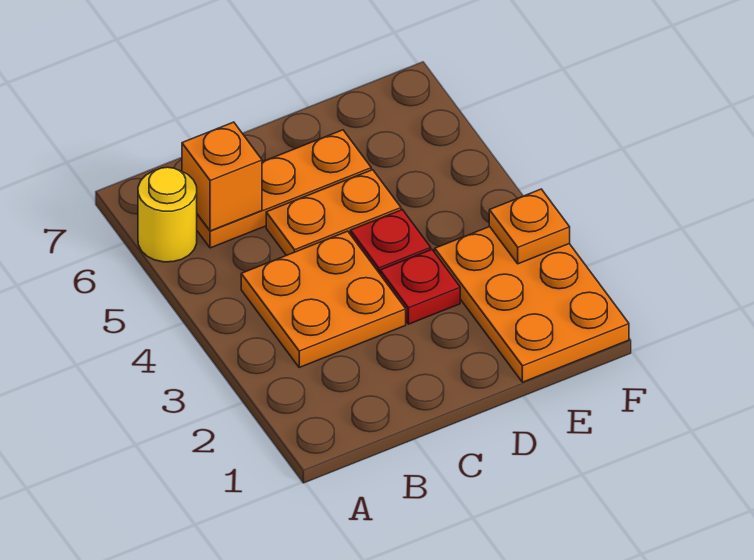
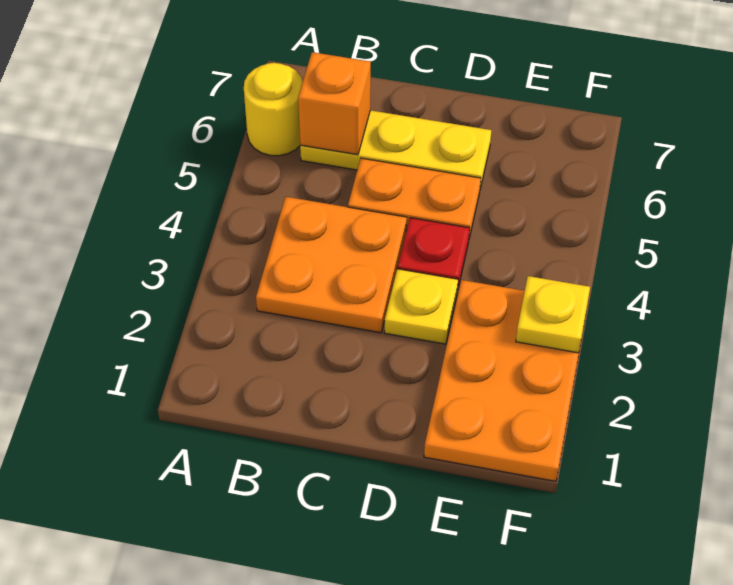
orange 1x3 plate [197,130,371,248] -> yellow 1x3 plate [300,110,491,189]
red 1x1 plate [380,250,460,324] -> yellow 1x1 plate [385,269,458,344]
orange 1x1 plate [489,189,570,264] -> yellow 1x1 plate [516,276,590,353]

